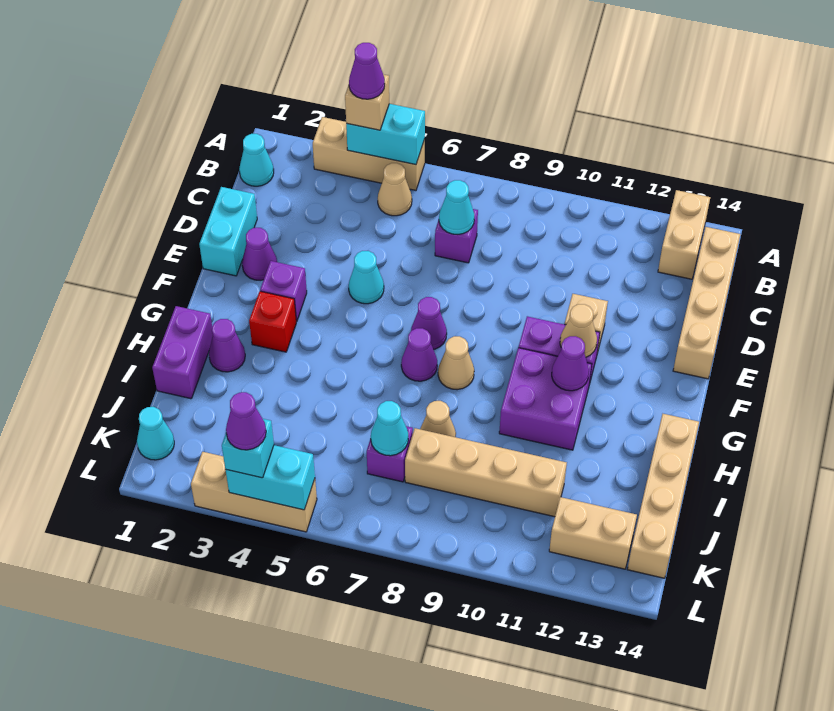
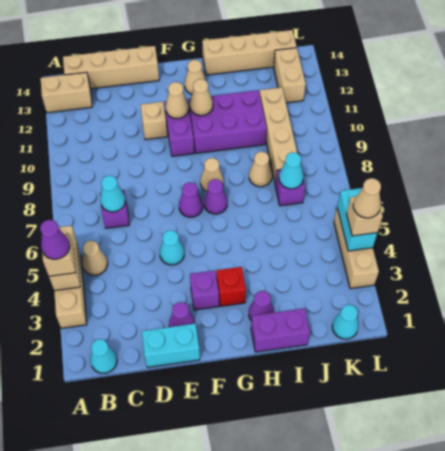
cyan 1x2 brick [346,104,425,165] -> tan 1x2 brick [49,226,80,291]
purple 2x2 brick [499,348,592,450] -> purple 2x3 brick [189,90,267,153]
purple 1x1 cone [552,336,589,391] -> tan 1x1 cone [190,79,213,116]
none -> tan 1x1 cone [185,60,206,94]
cyan 1x1 brick [222,419,274,478] -> tan 1x1 brick [347,196,383,236]
purple 1x1 cone [226,392,266,450] -> tan 1x1 cone [353,178,381,218]

